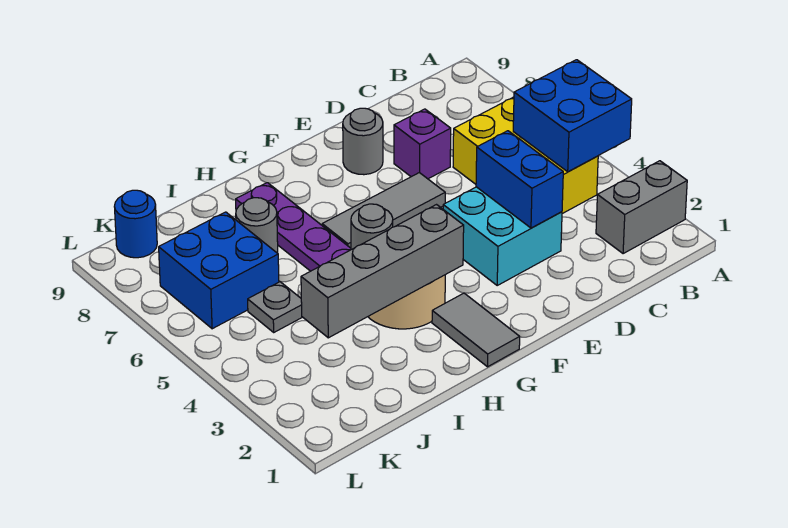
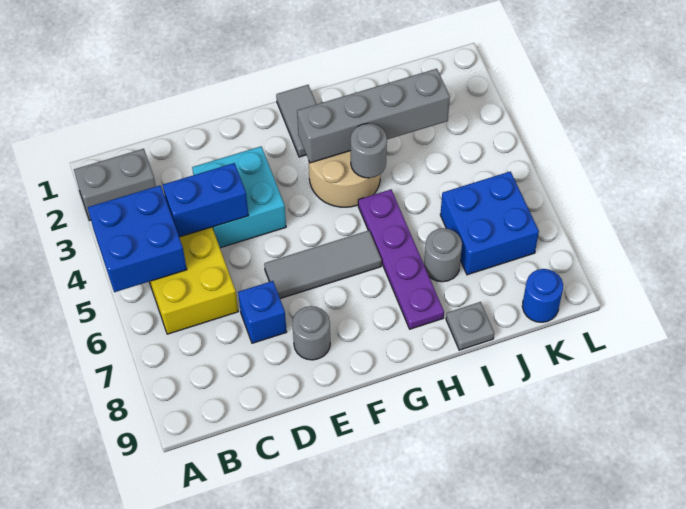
blue 1x2 brick [476,131,563,228] -> blue 1x2 brick turned to [163,163,248,237]
purple 1x1 brick [394,109,451,179] -> blue 1x1 brick [238,281,287,343]
grey 1x1 plate [248,282,302,332] -> grey 1x1 plate moved to [446,302,494,350]

